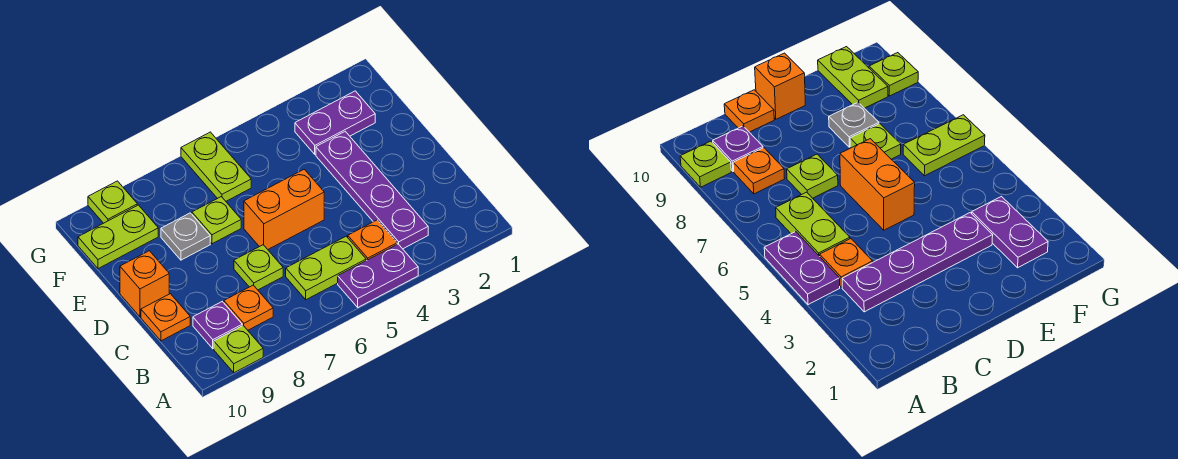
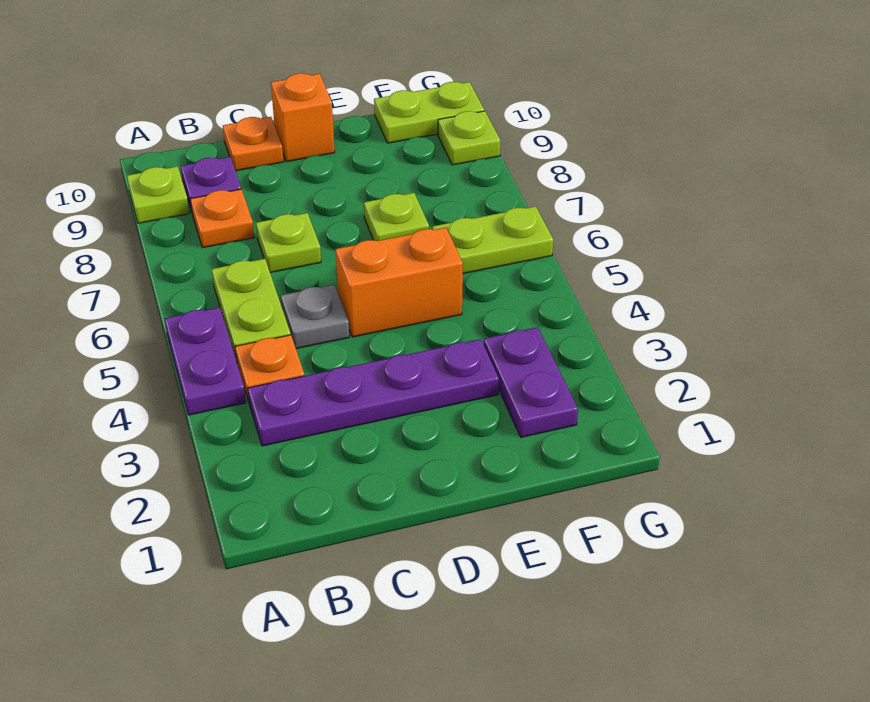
orange 1x2 brick [244,169,324,249] -> orange 1x2 brick turned to [336,228,463,337]
grey 1x1 plate [161,213,210,260] -> grey 1x1 plate moved to [281,285,349,349]
lime 1x2 plate [78,205,158,269] -> lime 1x2 plate turned to [374,82,484,143]

